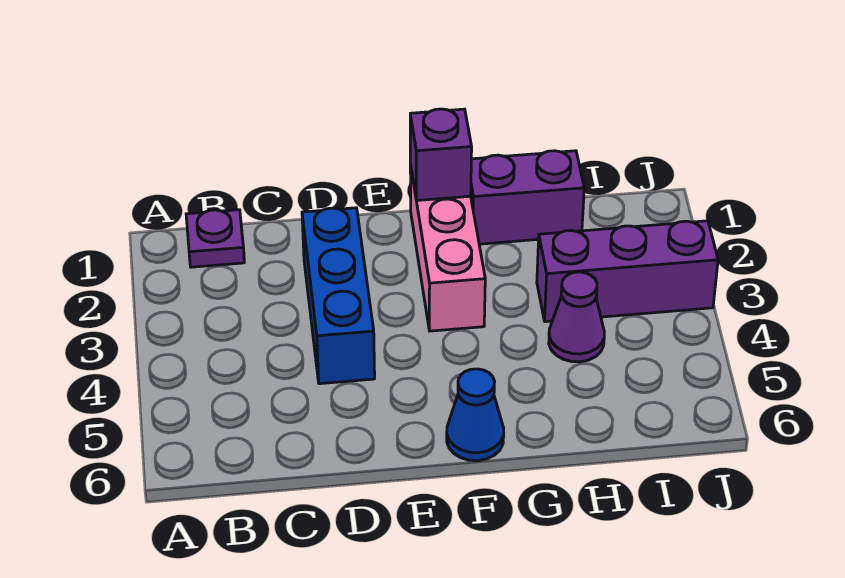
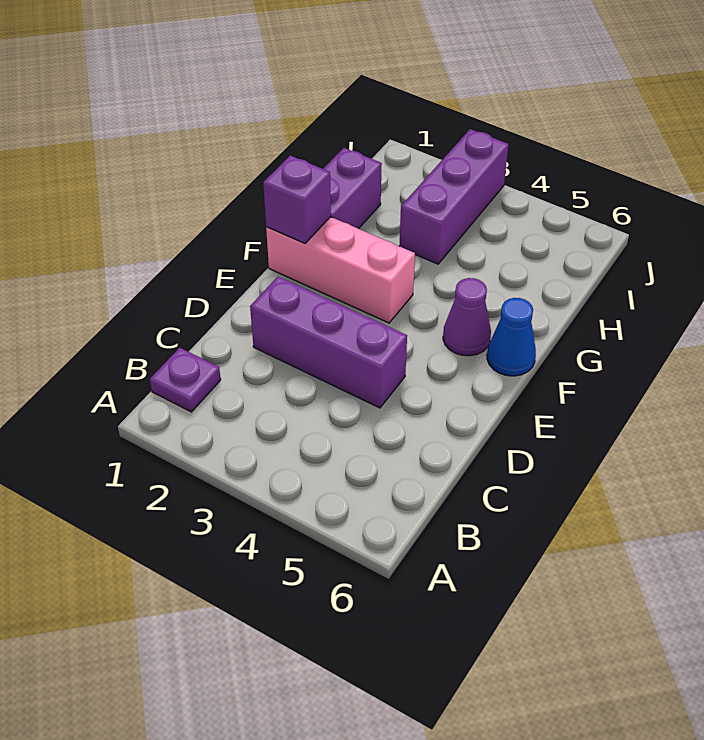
blue 1x3 brick [302,208,375,384] -> purple 1x3 brick [250,277,407,408]
purple 1x1 cone [549,272,604,362] -> purple 1x1 cone moved to [443,278,491,356]

